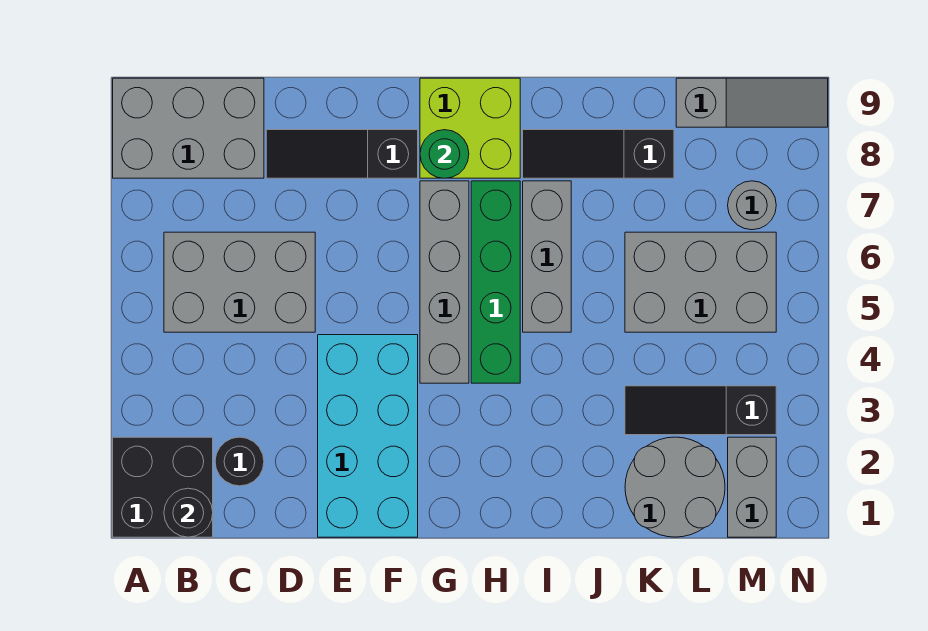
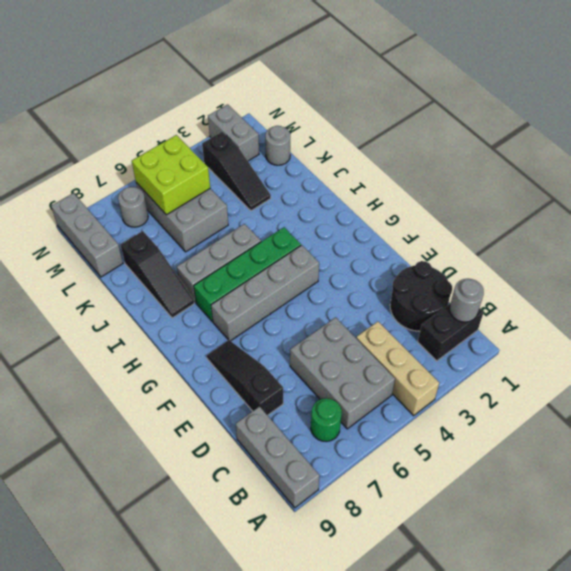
black 2x2 brick [113,437,213,537] -> black 1x2 brick [418,304,484,361]
none -> tan 1x3 brick [356,322,439,416]
grey 2x3 brick [113,78,264,178] -> grey 1x3 brick [236,407,320,508]
black 1x1 round brick [164,488,213,537] -> grey 1x1 round brick [450,279,484,322]
black 1x1 round brick [215,437,264,486] -> black 2x2 round brick [390,261,452,331]
black 1x3 slope [266,130,418,178] -> black 1x3 slope turned to [207,340,283,415]
cyan 2x4 brick [318,335,418,537] -> none
lime 2x2 brick [420,78,520,178] -> lime 2x2 brick moved to [132,135,210,215]
green 1x1 round brick [420,130,469,178] -> green 1x1 round brick moved to [311,398,342,442]
grey 2x2 round brick [625,437,725,537] -> grey 1x1 round brick [265,126,290,165]
grey 1x3 slope [676,78,828,127] -> grey 1x3 brick [51,193,123,277]
grey 1x2 brick [728,437,776,537] -> grey 1x2 brick turned to [208,105,259,161]

